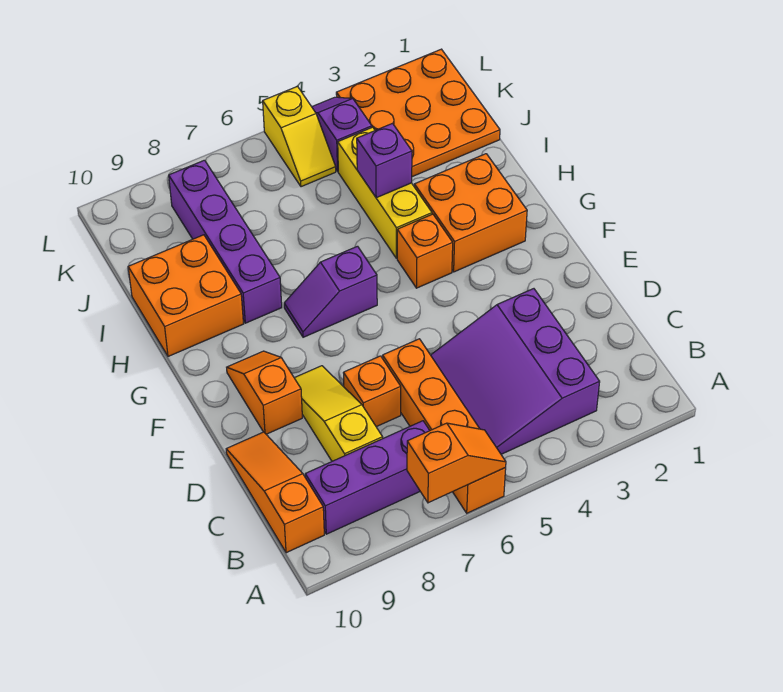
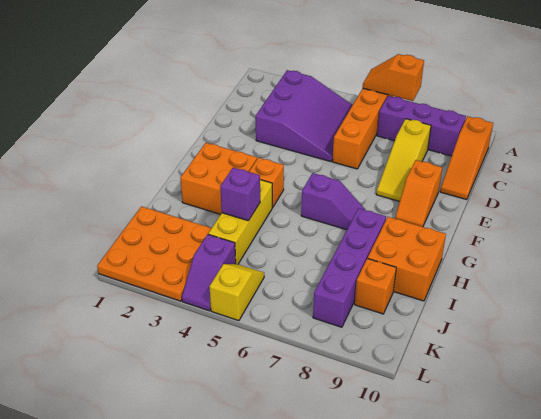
orange 1x1 brick [344,356,401,427] -> orange 1x1 brick moved to [355,258,396,314]

